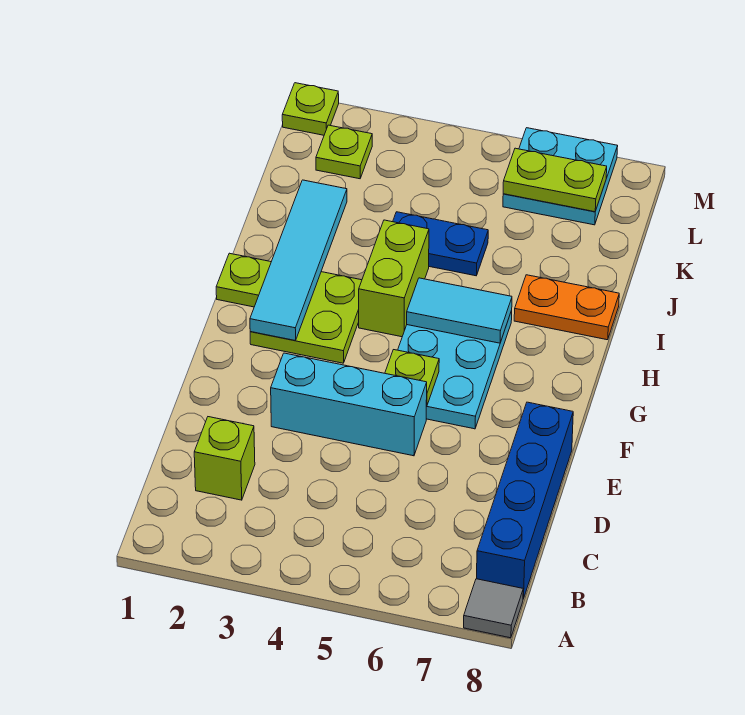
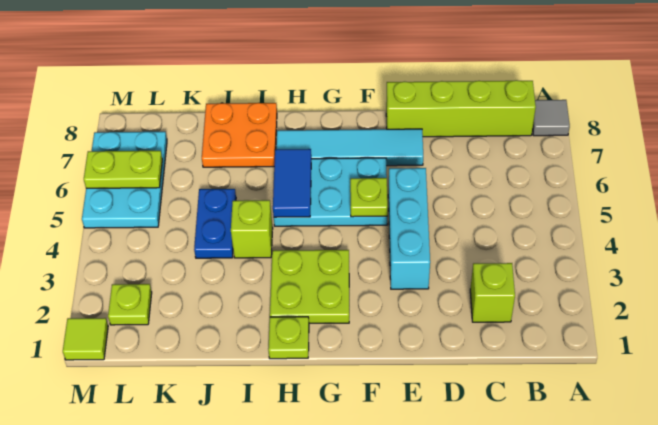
blue 1x4 brick [477,402,573,599] -> lime 1x4 brick [386,80,536,137]
cyan 1x4 tile [250,180,347,341] -> cyan 1x4 tile moved to [276,129,423,166]
lime 1x2 brick [359,220,429,337] -> lime 1x1 brick [231,200,273,258]
cyan 1x2 tile [407,278,512,343] -> blue 1x2 tile [273,149,311,217]
orange 1x2 plate [514,275,619,340] -> orange 2x2 plate [202,103,277,167]
cyan 2x2 plate [503,128,618,225] -> cyan 2x3 plate [82,132,167,228]
lime 1x2 plate [503,148,607,212] -> lime 1x2 plate turned to [84,151,162,188]
lime 1x1 plate [282,83,339,135] -> lime 1x1 tile [63,318,108,360]

